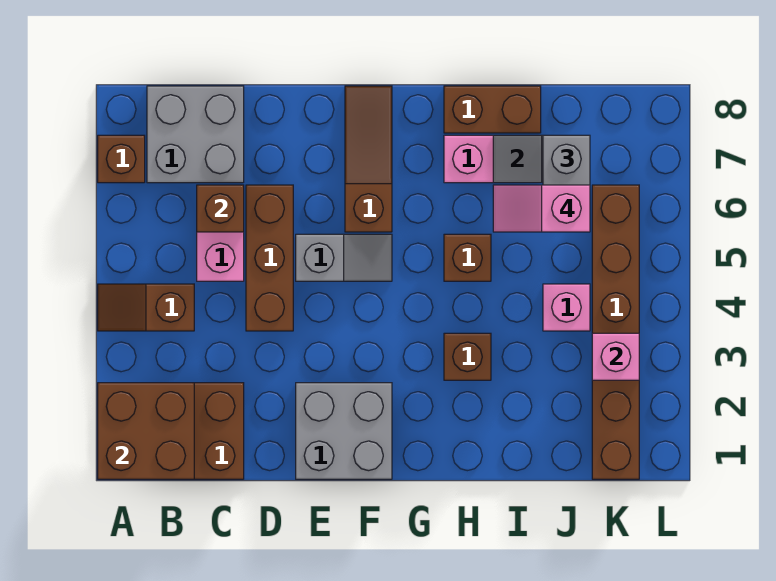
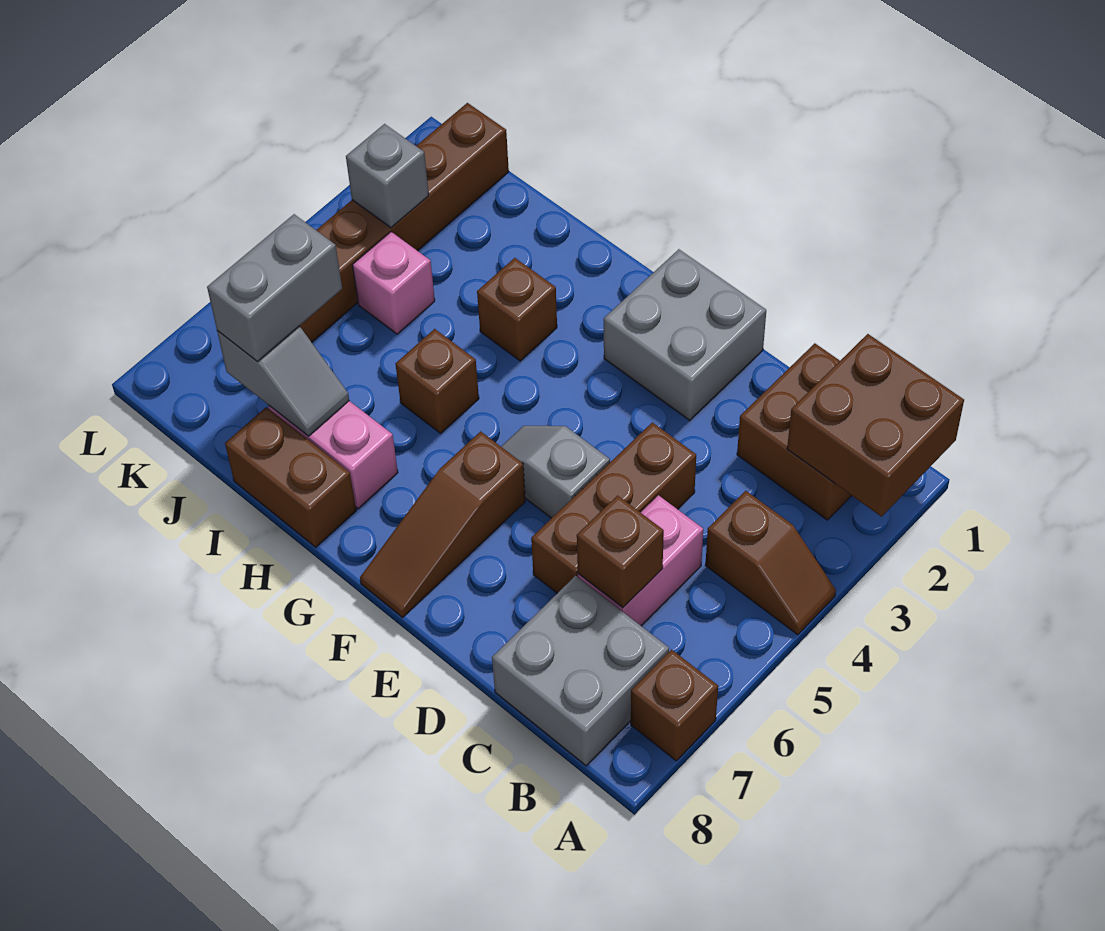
pink 1x2 slope [493,185,590,232] -> none
pink 1x1 brick [592,333,639,380] -> grey 1x1 brick [346,124,429,228]

